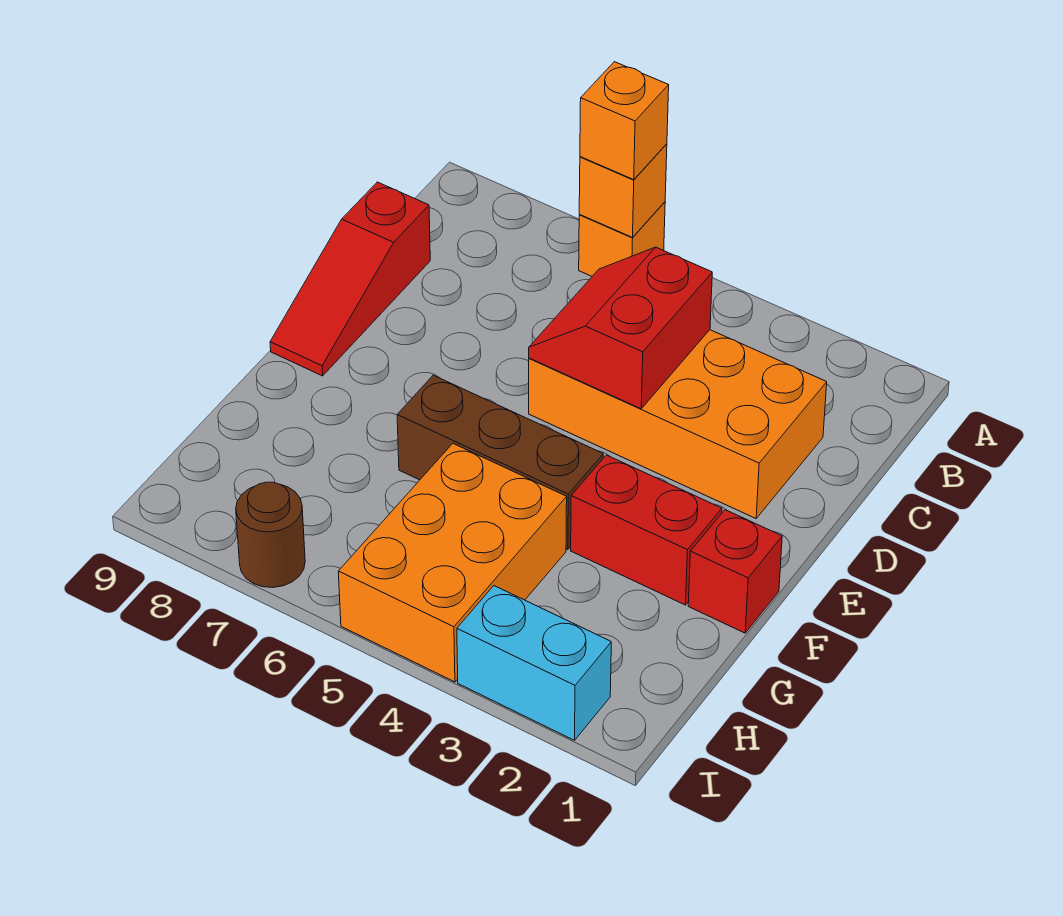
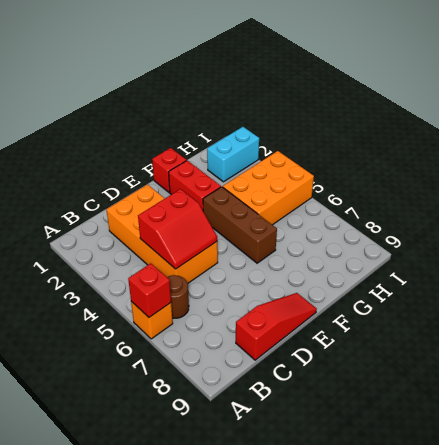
orange 1x1 brick [579,144,667,237] -> red 1x1 brick [128,263,171,317]
orange 1x1 brick [580,62,669,180] -> none
cyan 1x2 brick [457,586,611,740] -> cyan 1x2 brick turned to [207,127,259,182]
brown 1x1 round brick [236,482,305,587] -> brown 1x1 round brick moved to [167,275,189,318]

